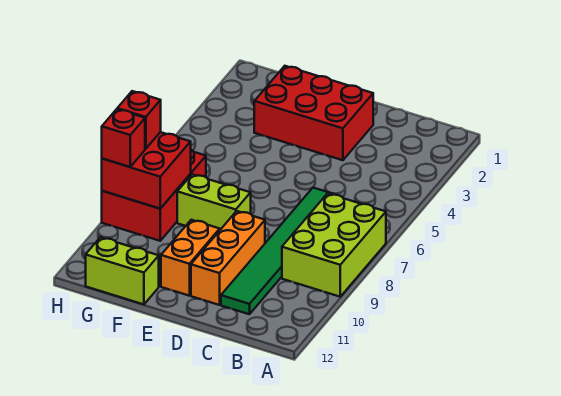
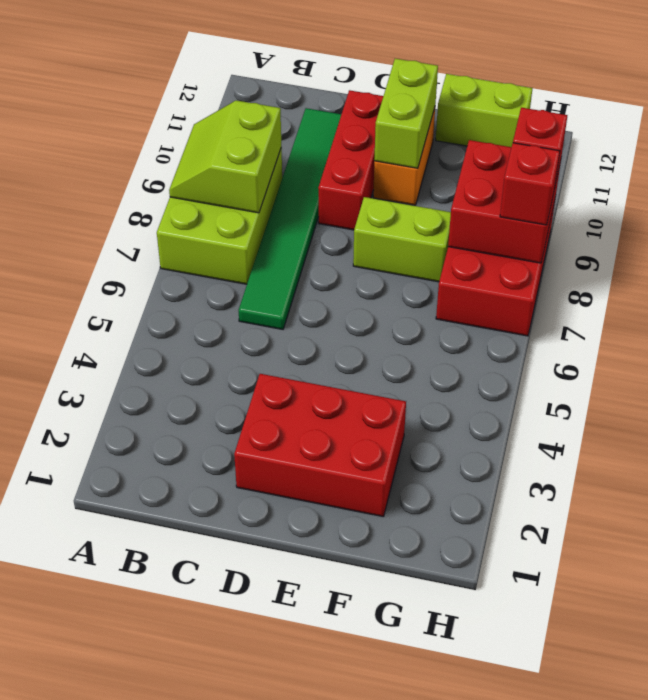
none -> lime 2x2 slope [169,100,281,213]
orange 1x3 brick [191,211,265,305] -> red 1x3 brick [318,90,383,230]
none -> lime 1x2 brick [374,59,438,168]

